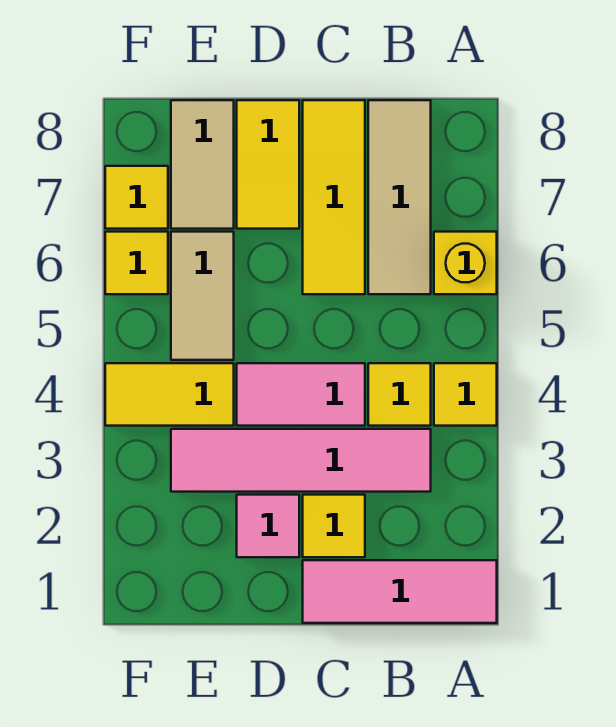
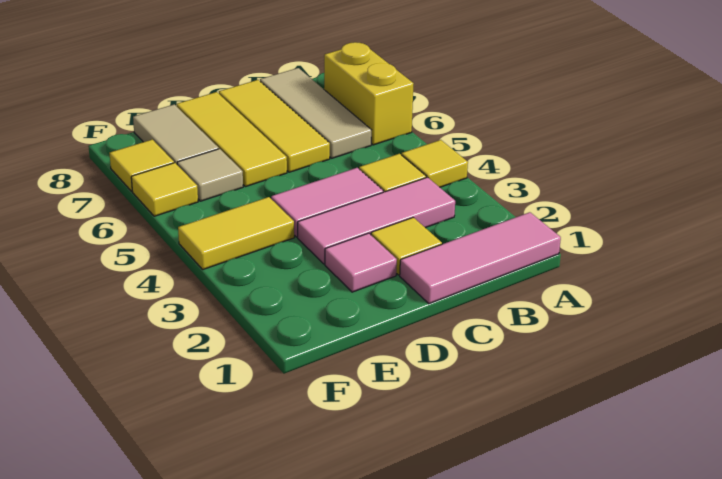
yellow 1x1 brick [434,232,497,294] -> yellow 1x2 brick [324,42,414,145]
pink 1x4 tile [171,429,431,492] -> pink 1x3 tile [298,177,455,264]
yellow 1x2 tile [237,100,299,229] -> yellow 1x3 tile [176,92,287,187]
tan 1x2 tile [171,232,234,360] -> tan 1x1 tile [177,149,243,201]

